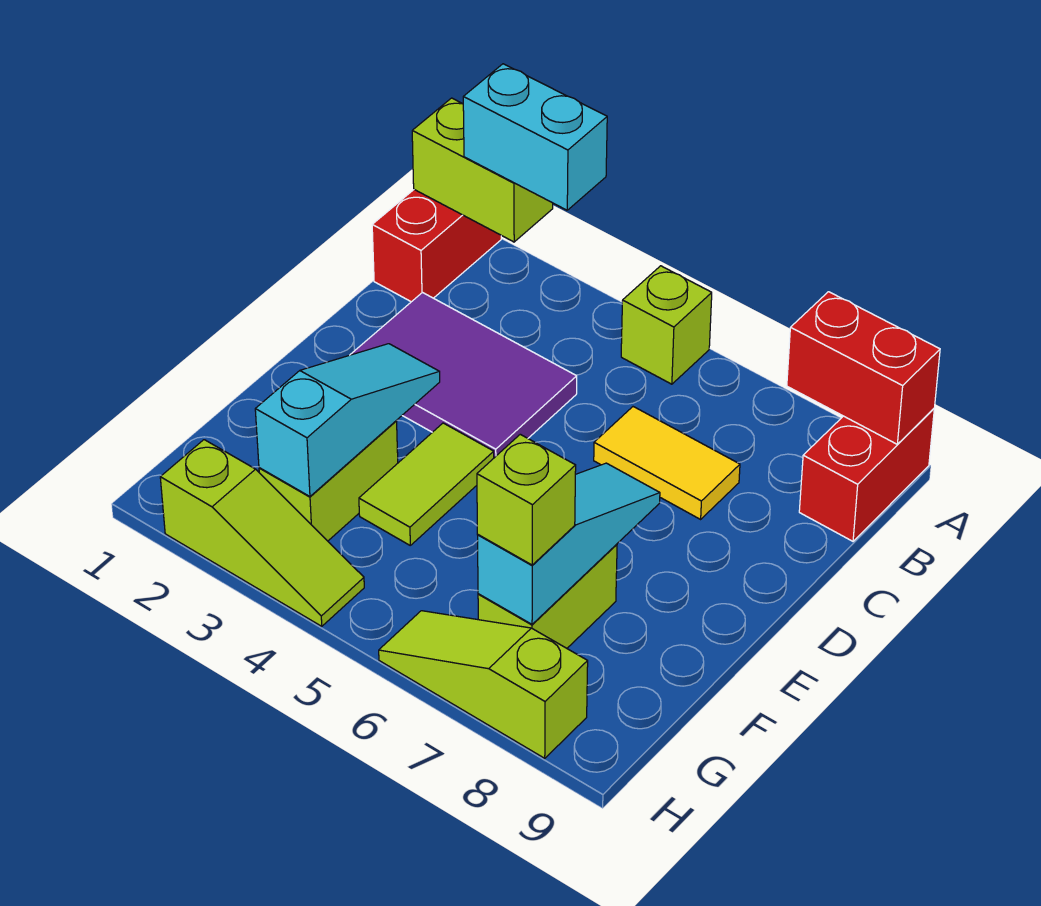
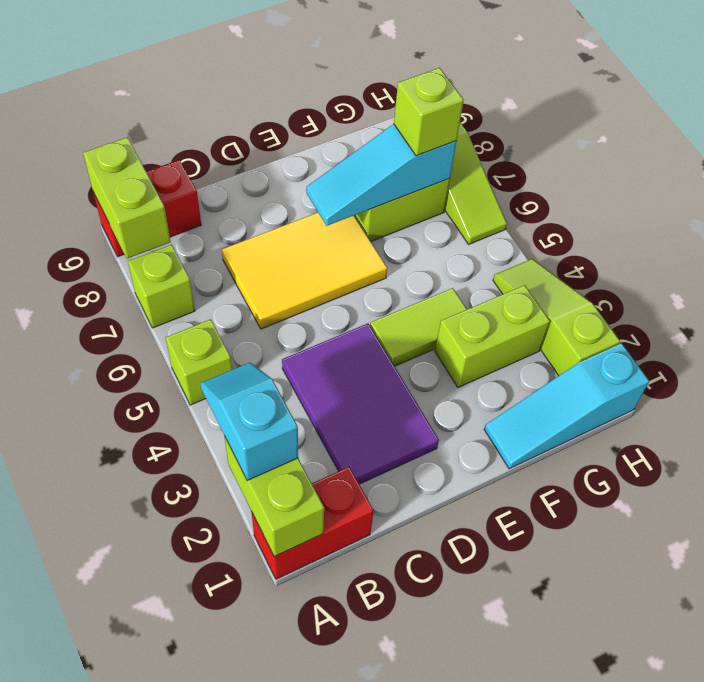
cyan 1x2 brick [463,64,607,210] -> cyan 1x2 slope [200,363,298,481]
none -> lime 1x1 brick [128,245,195,328]
red 1x2 brick [787,292,940,444] -> lime 1x2 brick [83,137,171,259]
yellow 1x2 tile [594,407,740,519] -> yellow 2x3 tile [222,213,387,329]
cyan 1x3 slope [255,344,440,496] -> cyan 1x3 slope moved to [484,343,649,469]

